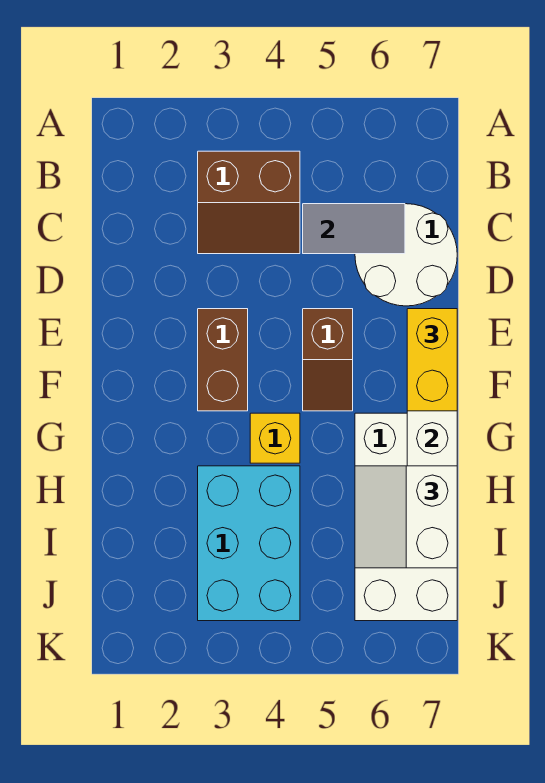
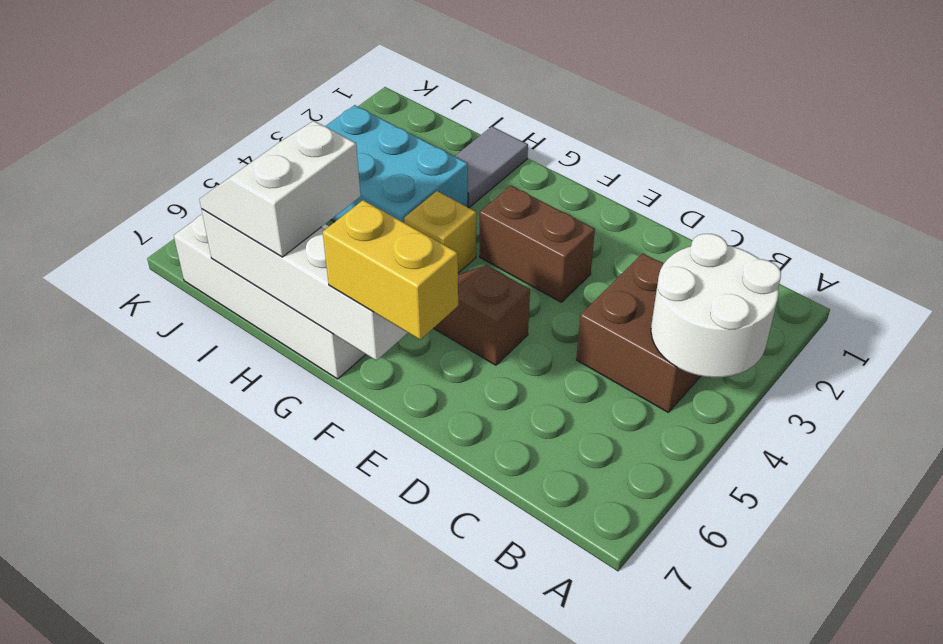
brown 2x2 slope [198,151,300,254] -> brown 2x2 brick [576,253,701,413]
grey 1x2 tile [303,204,405,254] -> grey 1x2 tile moved to [455,127,528,207]
white 2x2 round brick [355,204,457,306] -> white 2x2 round brick moved to [651,234,781,377]
white 2x2 slope [355,466,457,568] -> white 2x2 slope turned to [199,121,361,257]

